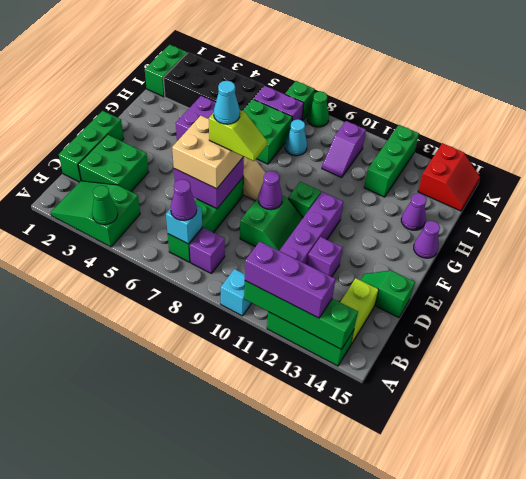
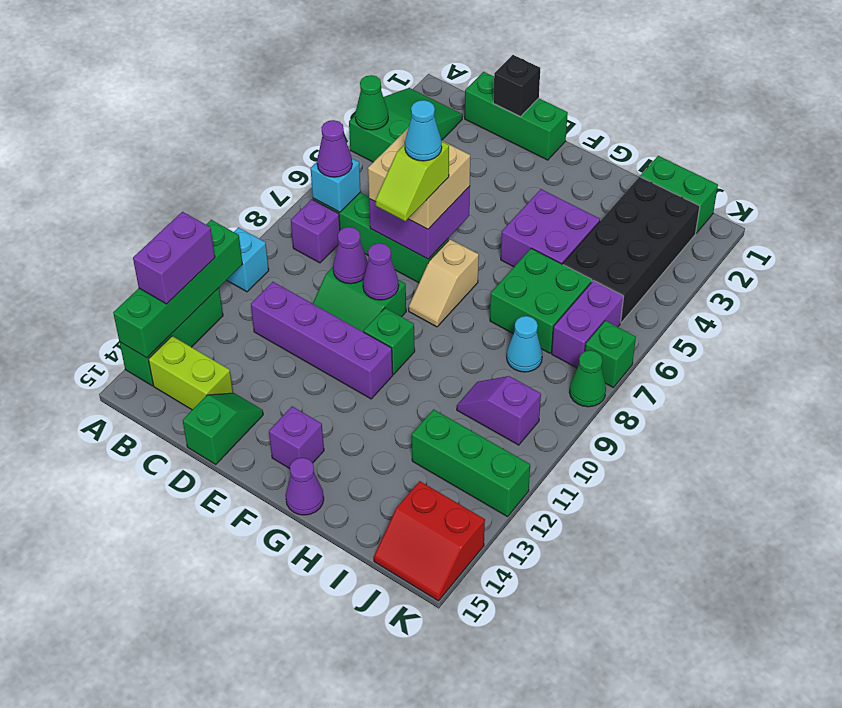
purple 1x3 brick [245,242,336,318] -> purple 1x2 brick [133,212,215,304]
green 2x2 brick [78,134,149,191] -> none
none -> black 1x1 brick [493,55,540,117]
purple 1x1 brick [307,237,343,277] -> purple 1x1 brick moved to [269,406,324,469]
purple 1x1 cone [401,193,427,230] -> purple 1x1 cone moved to [333,227,368,284]

